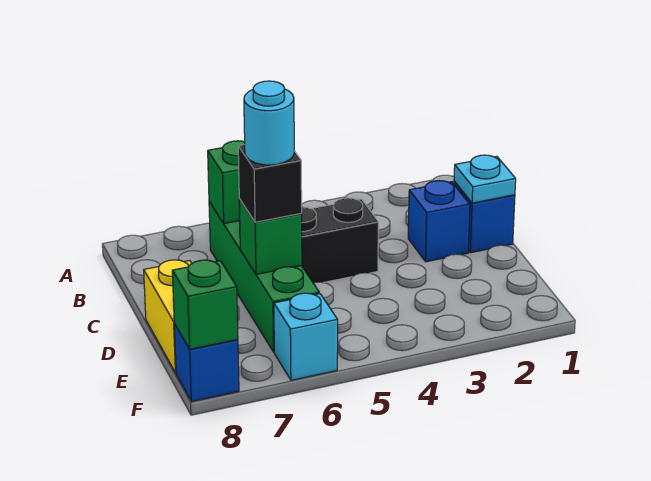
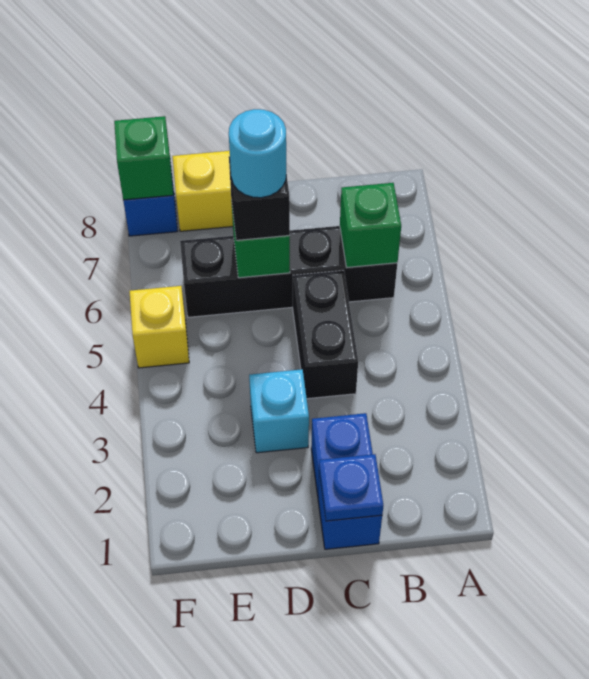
green 1x4 brick [209,202,319,352] -> black 1x4 brick [180,226,397,317]
cyan 1x1 plate [454,155,516,203] -> blue 1x1 plate [319,454,383,521]
none -> yellow 1x1 brick [130,286,189,368]
cyan 1x1 brick [274,293,338,380] -> cyan 1x1 brick moved to [249,369,309,453]

